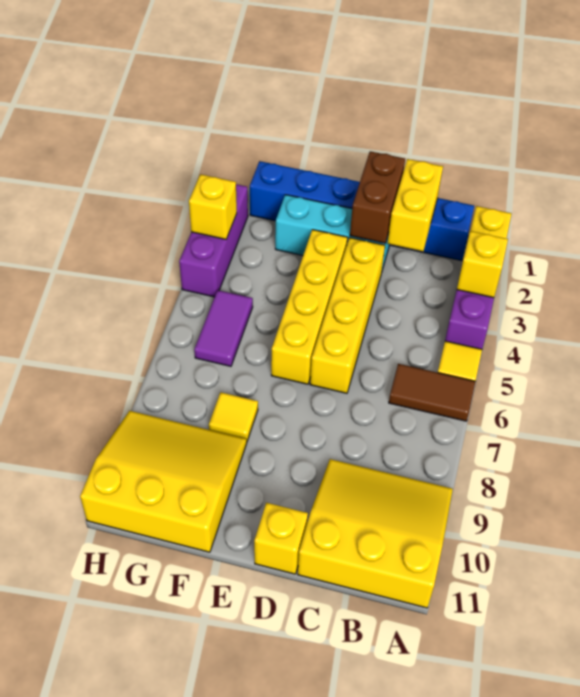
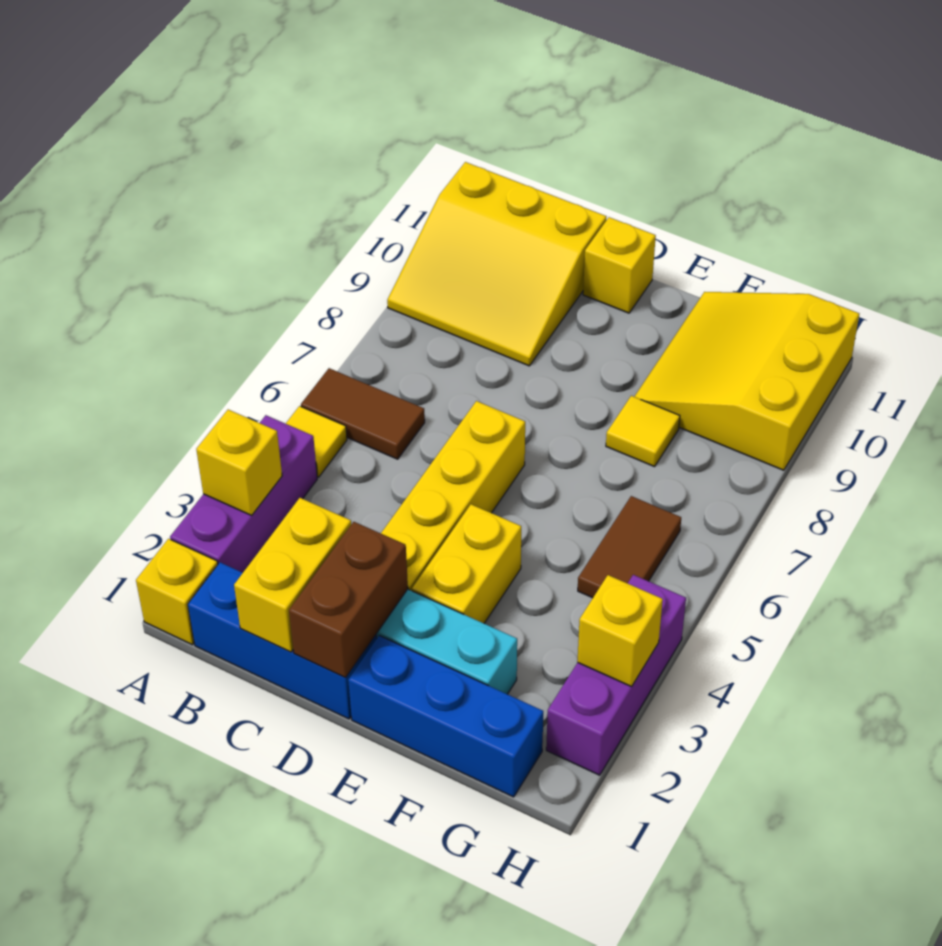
yellow 1x4 brick [271,230,348,384] -> yellow 1x2 brick [412,504,521,623]
yellow 3x3 slope [80,411,247,552] -> yellow 3x3 slope turned to [634,292,859,470]
purple 1x2 tile [194,290,253,366] -> brown 1x2 tile [578,496,681,598]

